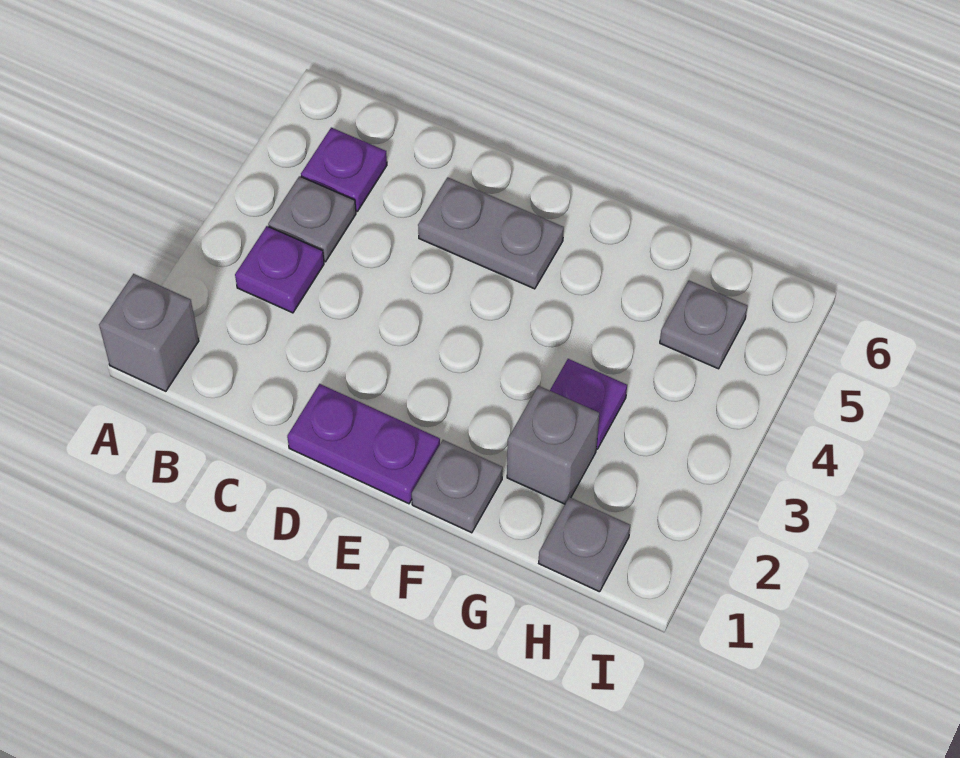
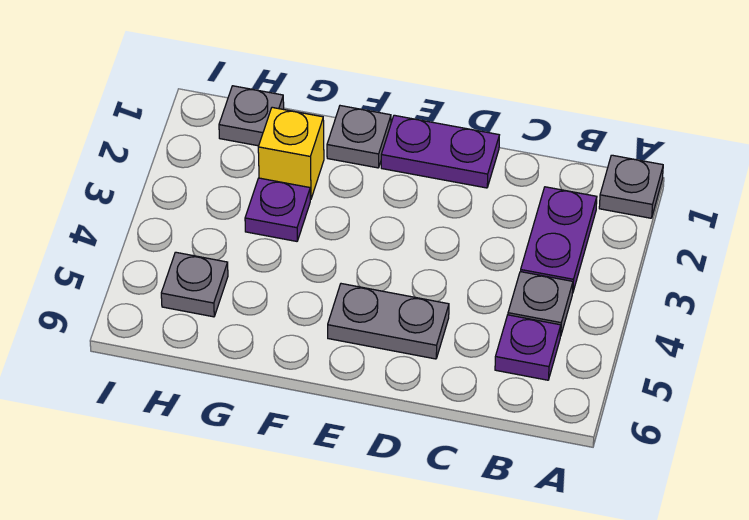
grey 1x1 brick [99,274,199,391] -> grey 1x1 plate [599,155,663,218]
purple 1x1 plate [235,226,324,313] -> purple 1x2 plate [521,187,597,293]
grey 1x1 brick [507,386,599,504] -> yellow 1x1 brick [258,107,324,199]

